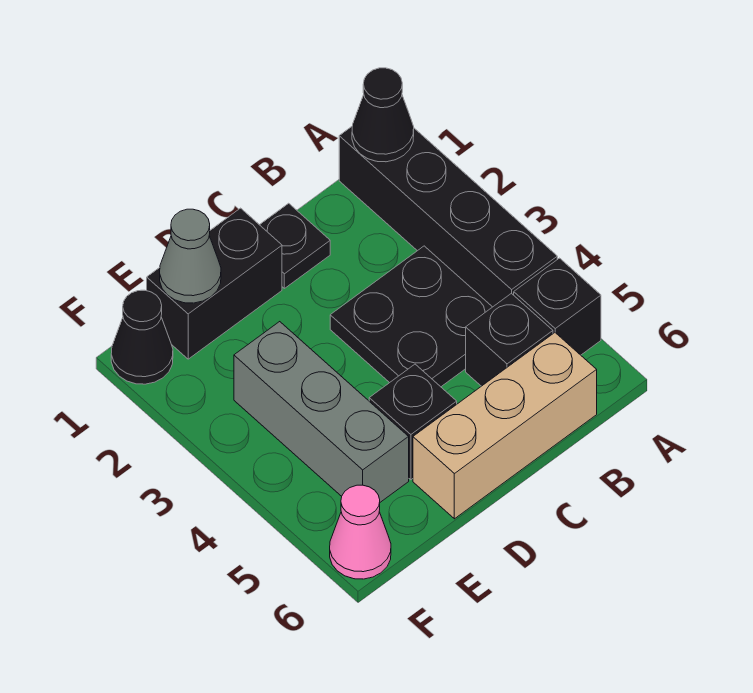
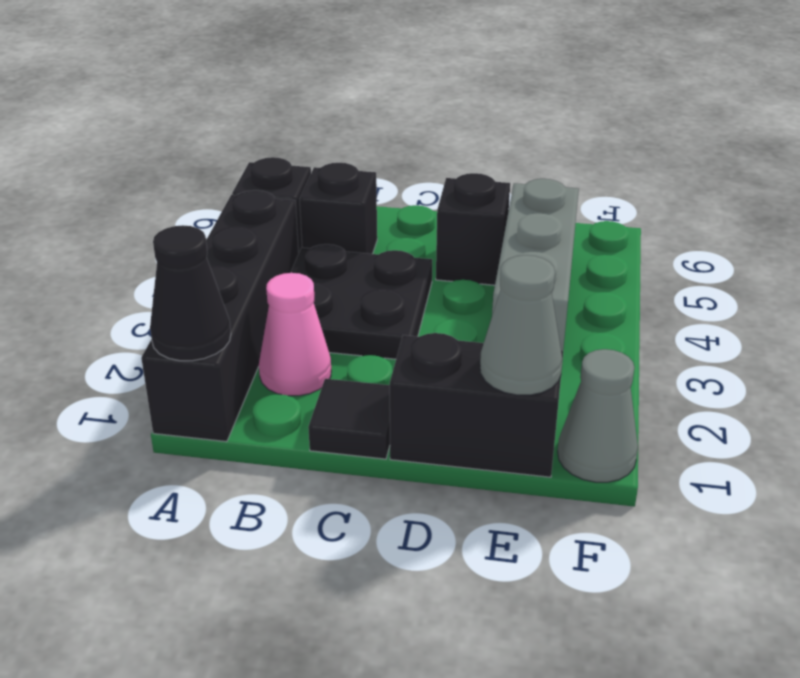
tan 1x3 brick [413,333,597,519] -> none
black 1x1 plate [260,203,330,288] -> black 1x1 tile [308,379,390,459]
black 1x1 cone [111,290,173,384] -> grey 1x1 cone [558,349,638,482]
pink 1x1 cone [330,485,391,579] -> pink 1x1 cone moved to [259,273,331,396]

